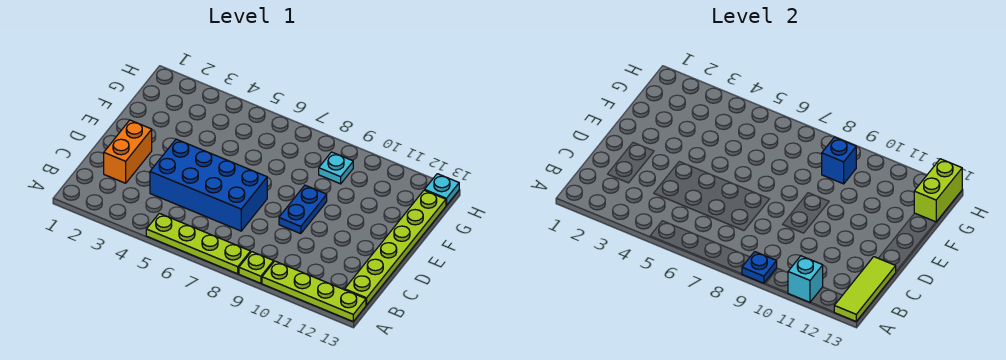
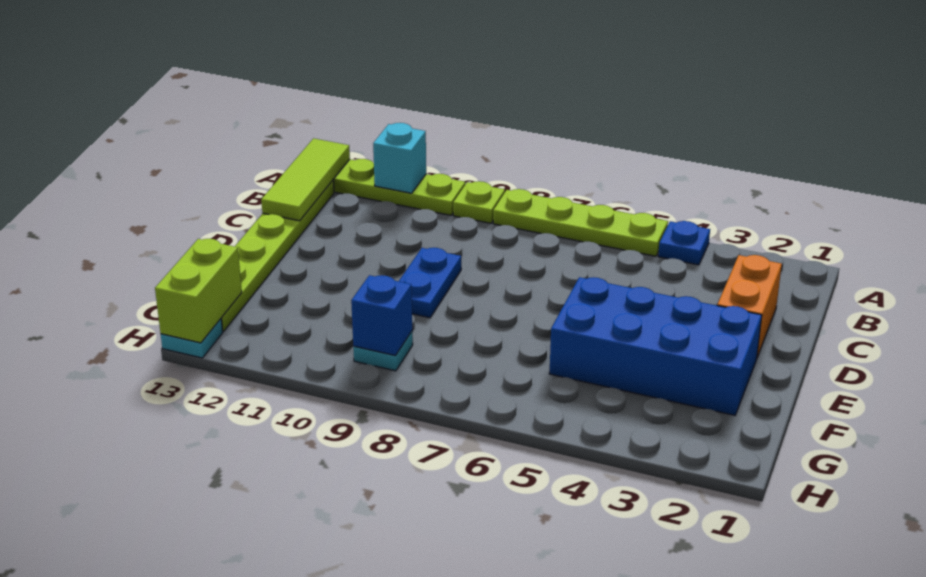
blue 1x1 plate [742,252,777,283] -> blue 1x1 plate moved to [658,221,710,265]
blue 2x4 brick [150,139,267,231] -> blue 2x4 brick moved to [549,277,762,415]

